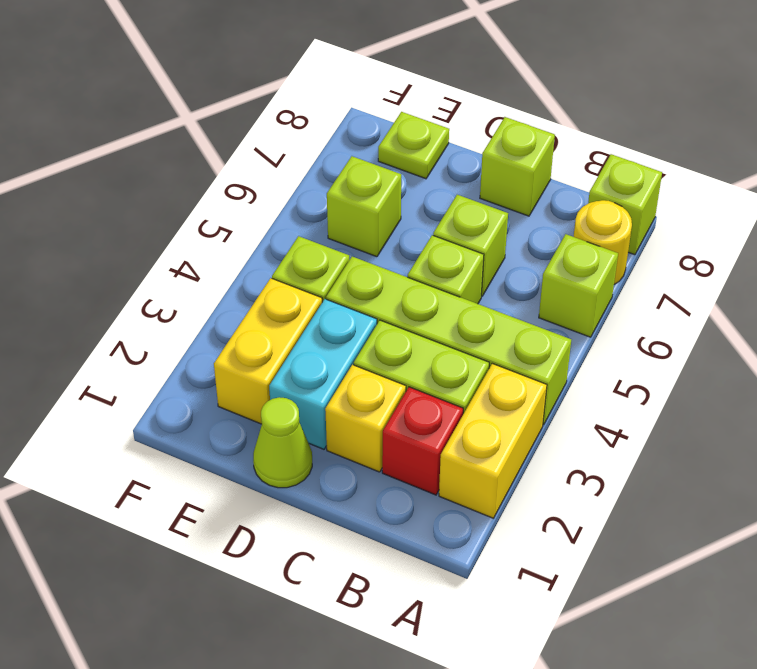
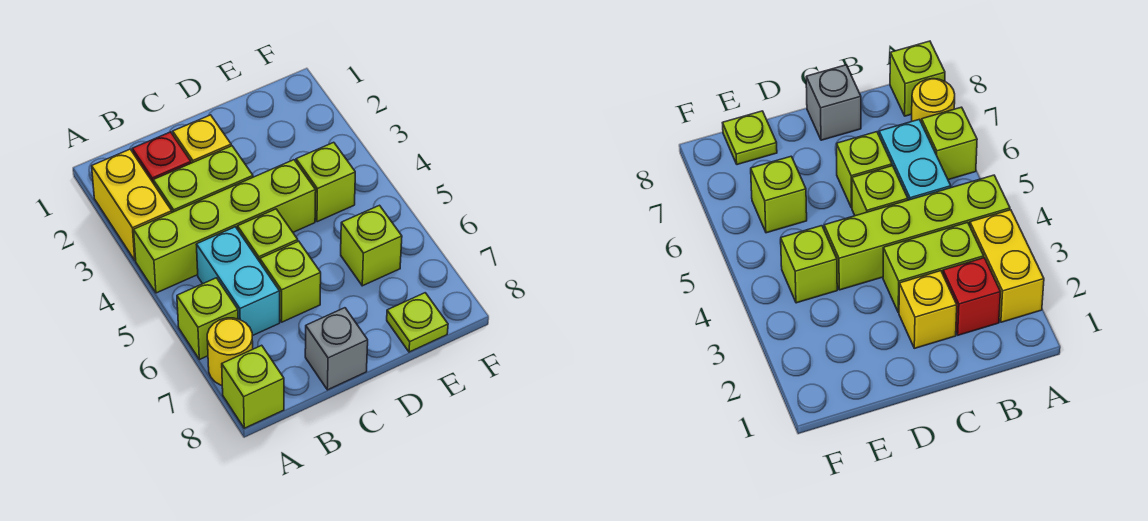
lime 1x1 brick [480,117,555,216] -> grey 1x1 brick [305,308,368,390]
lime 1x1 cone [253,397,312,488] -> none
cyan 1x2 brick [269,299,377,449] -> cyan 1x2 brick moved to [196,227,280,336]
yellow 1x2 brick [214,278,322,424] -> none

